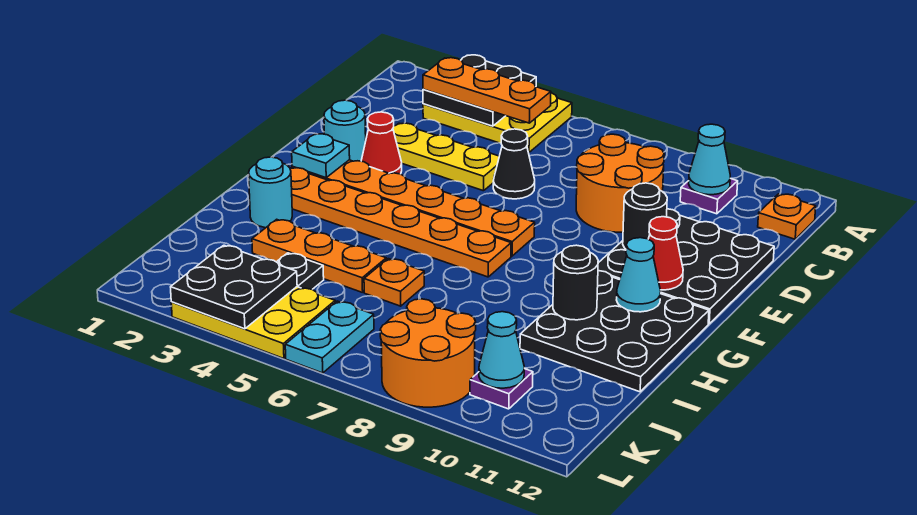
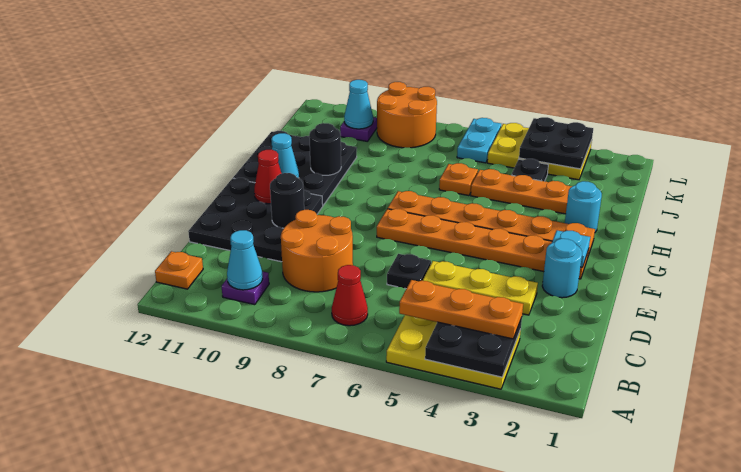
black 1x1 cone [493,129,535,199] -> black 1x1 plate [387,254,431,289]
red 1x1 cone [361,112,402,174] -> red 1x1 cone moved to [332,265,368,326]

